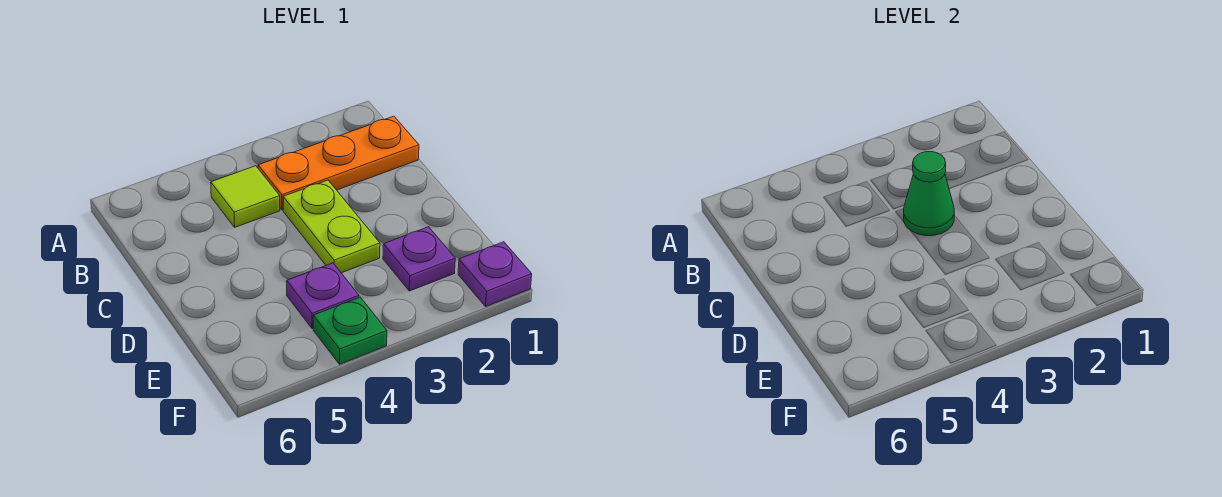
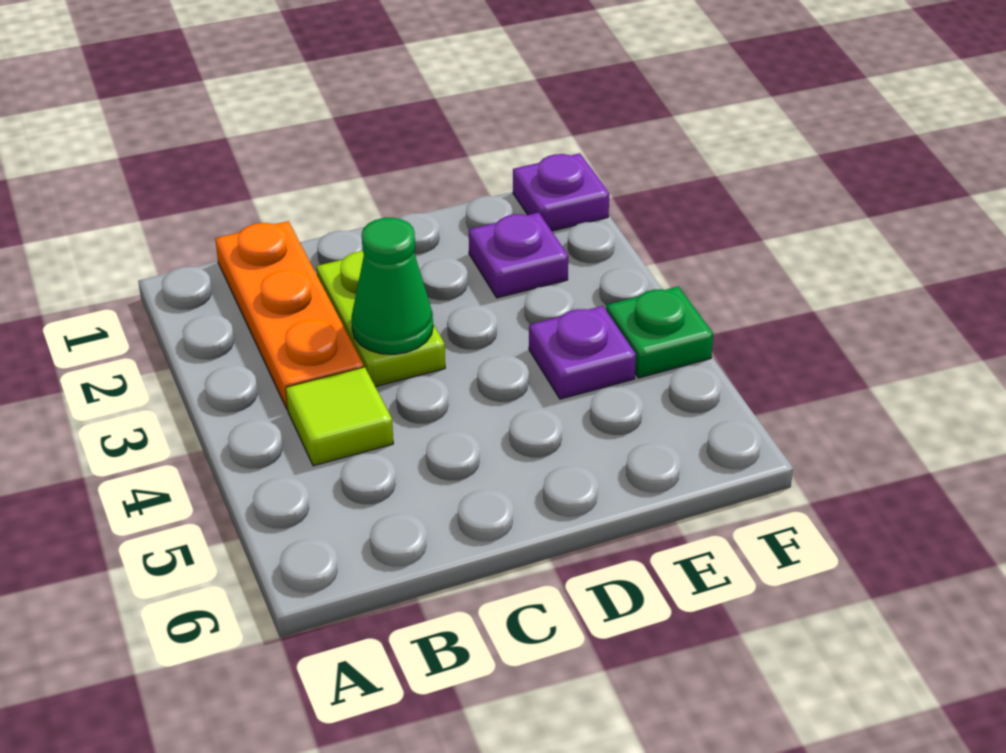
lime 1x2 plate [283,180,380,273] -> lime 1x2 plate turned to [316,251,445,387]

